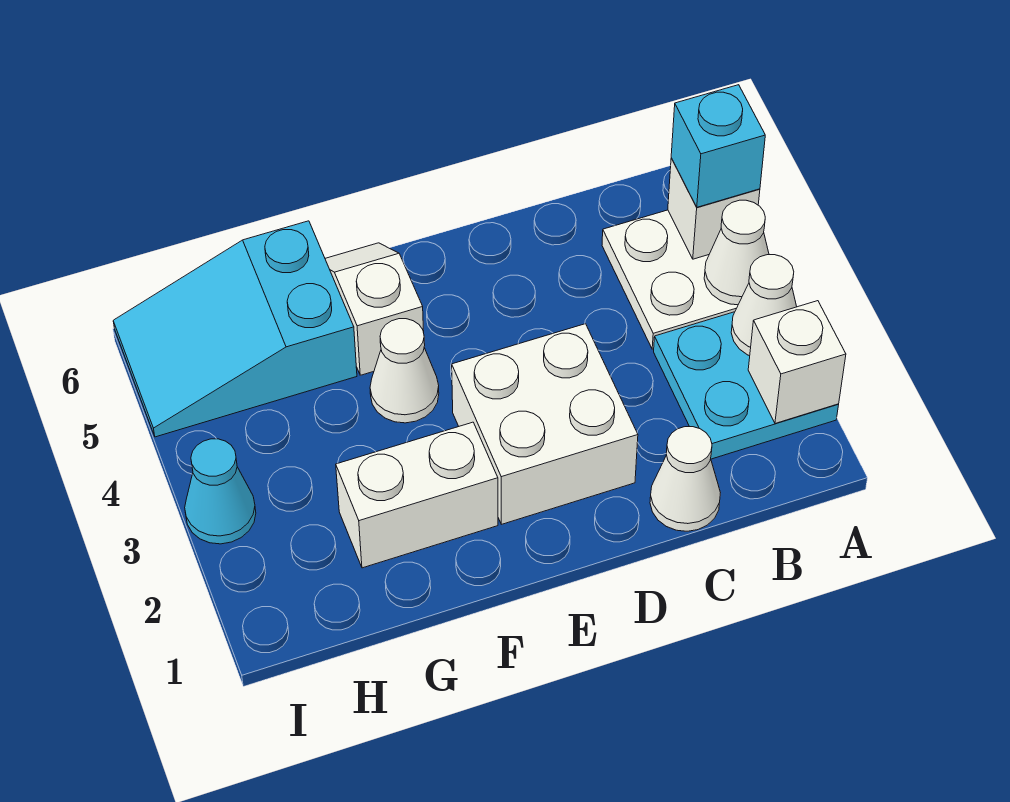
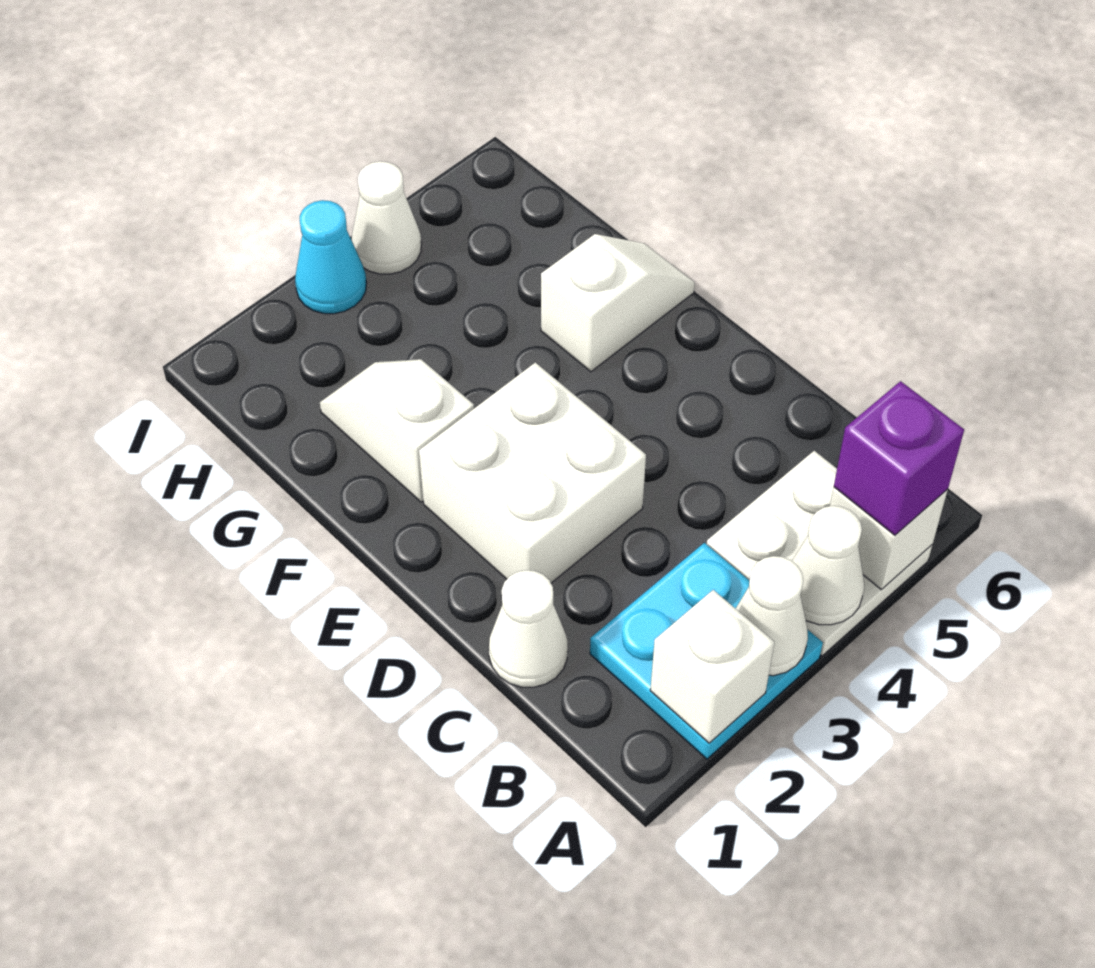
cyan 1x1 brick [671,85,765,207] -> purple 1x1 brick [834,381,964,535]
white 1x2 brick [336,422,498,568] -> white 1x2 slope [320,359,474,502]
white 1x1 cone [370,319,439,423] -> white 1x1 cone moved to [352,161,421,274]
cyan 2x3 slope [113,221,357,437] -> none

